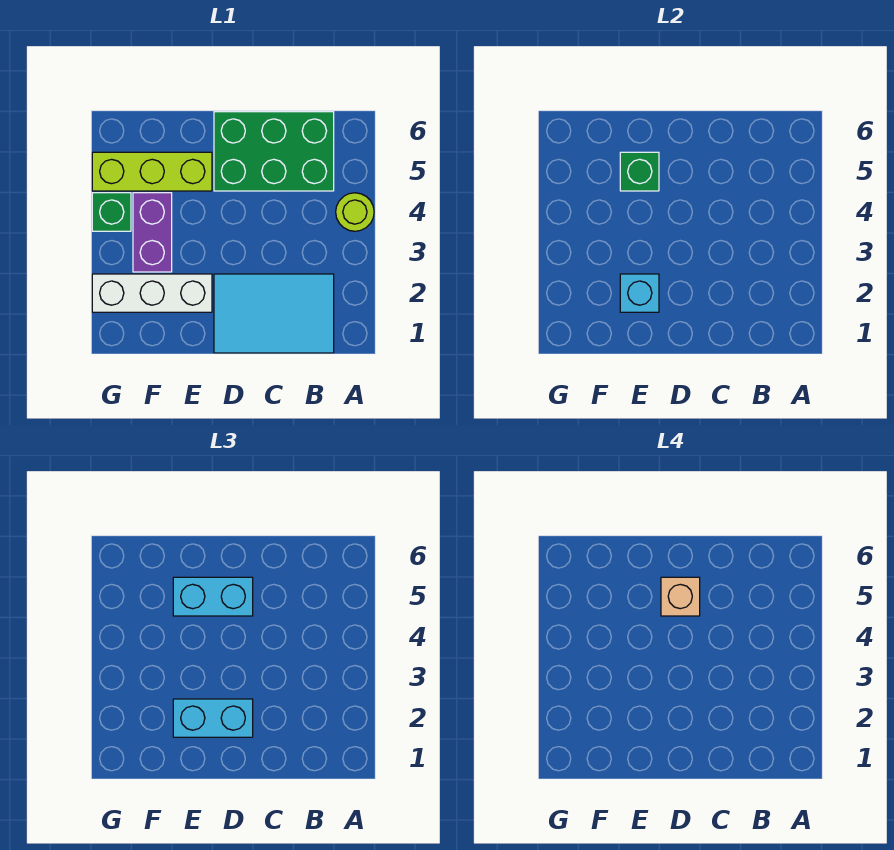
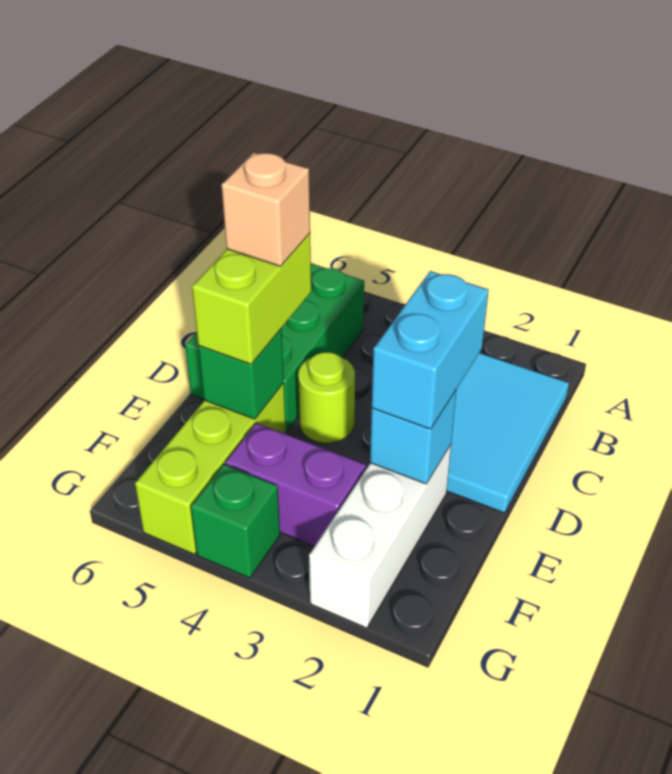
lime 1x1 round brick [336,193,374,231] -> lime 1x1 round brick moved to [298,352,355,443]
cyan 1x2 brick [173,577,253,616] -> lime 1x2 brick [192,234,311,364]

